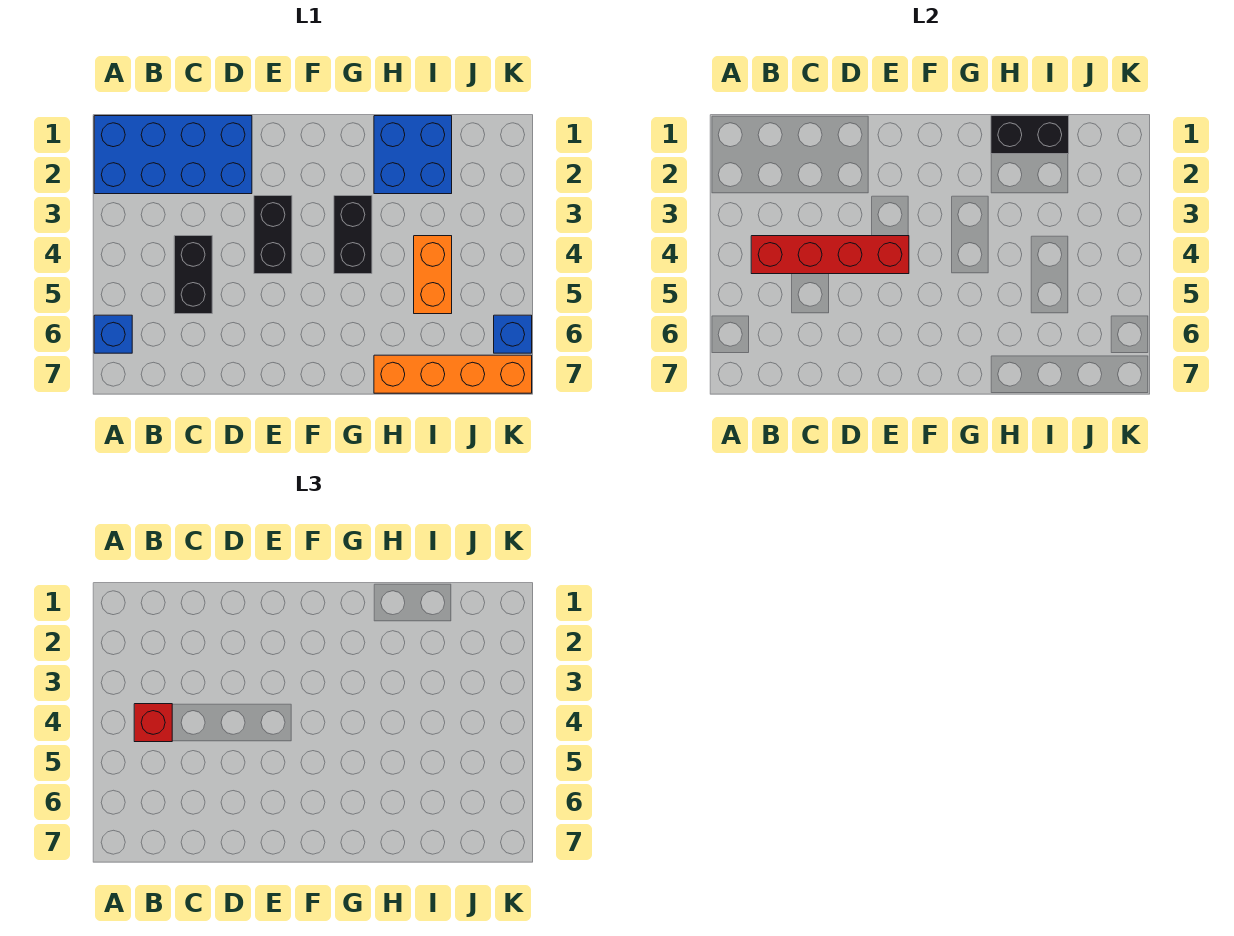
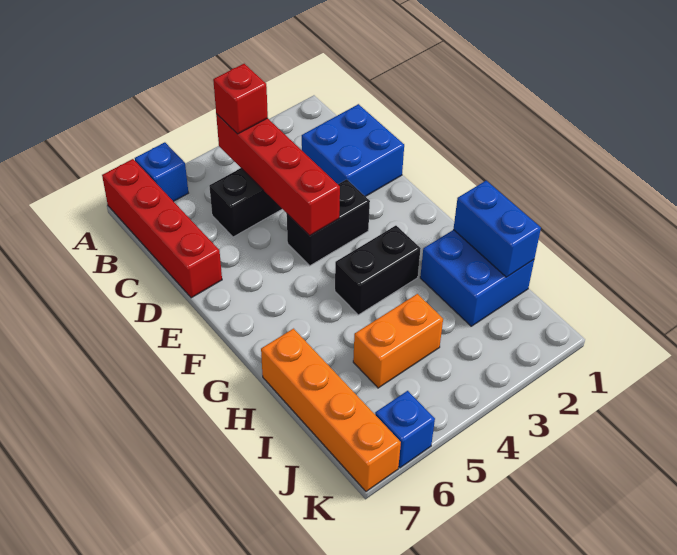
blue 2x4 brick [94,116,252,194] -> blue 2x2 brick [302,104,404,197]
none -> red 1x4 brick [102,159,222,298]
black 1x2 brick [991,116,1069,154] -> blue 1x2 brick [453,181,541,277]

